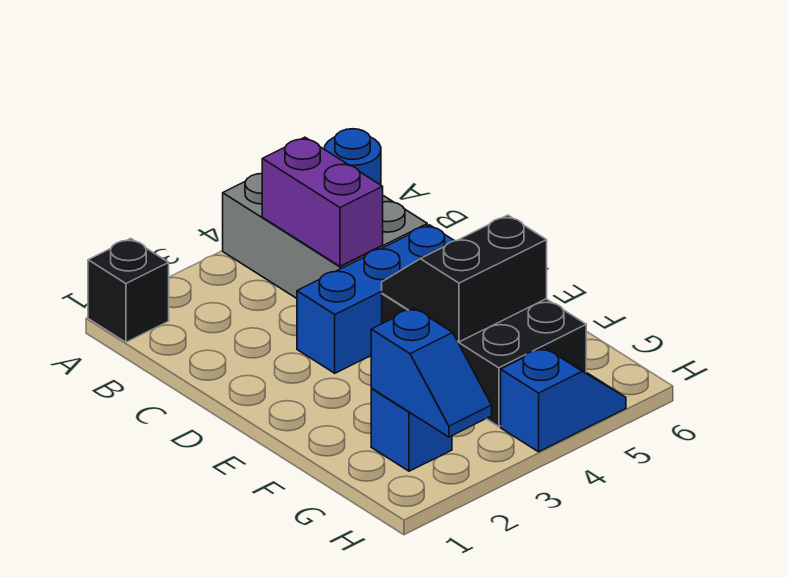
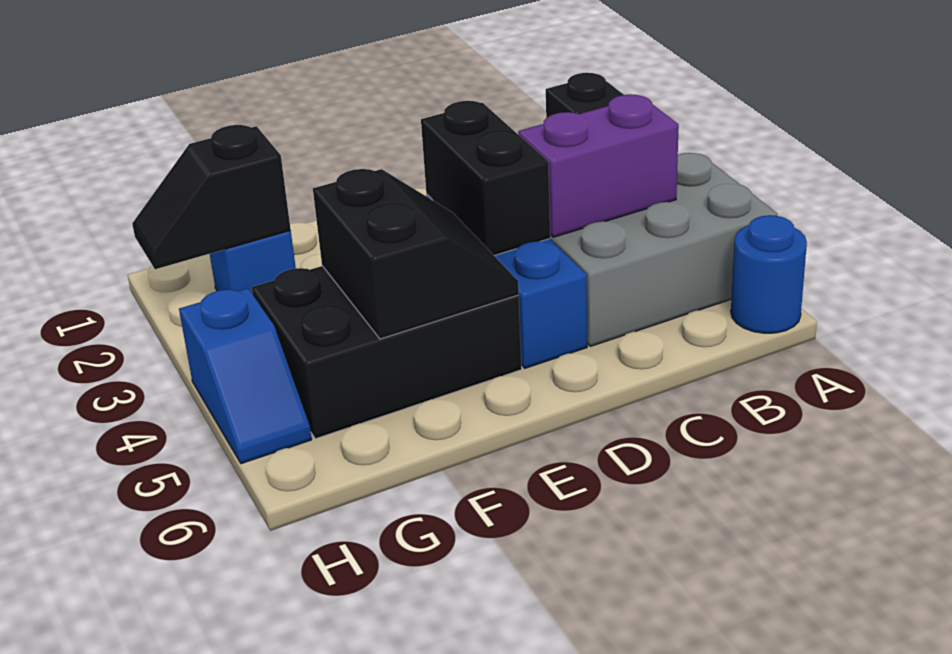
none -> black 1x2 brick [421,101,550,255]
blue 1x2 slope [371,308,492,437] -> black 1x2 slope [132,125,291,269]

